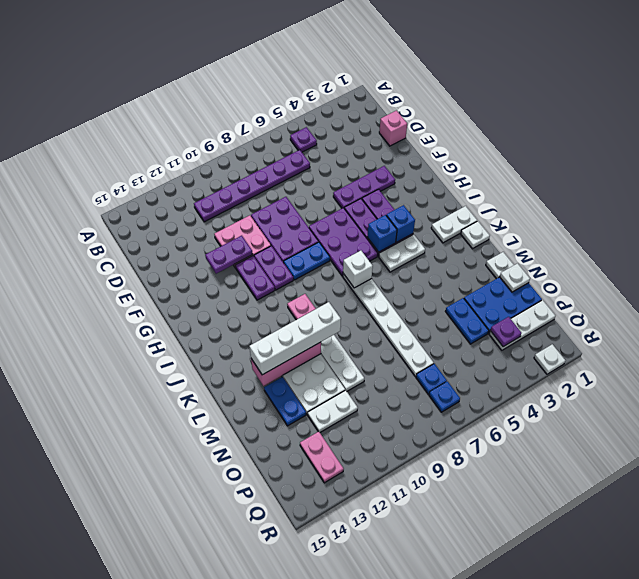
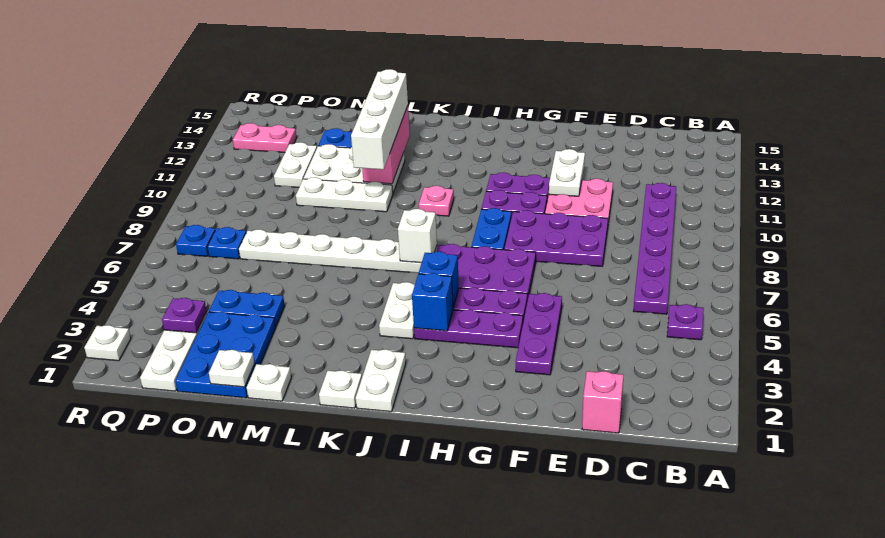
purple 1x2 plate [205,236,253,274] -> white 1x2 plate [549,149,585,196]

